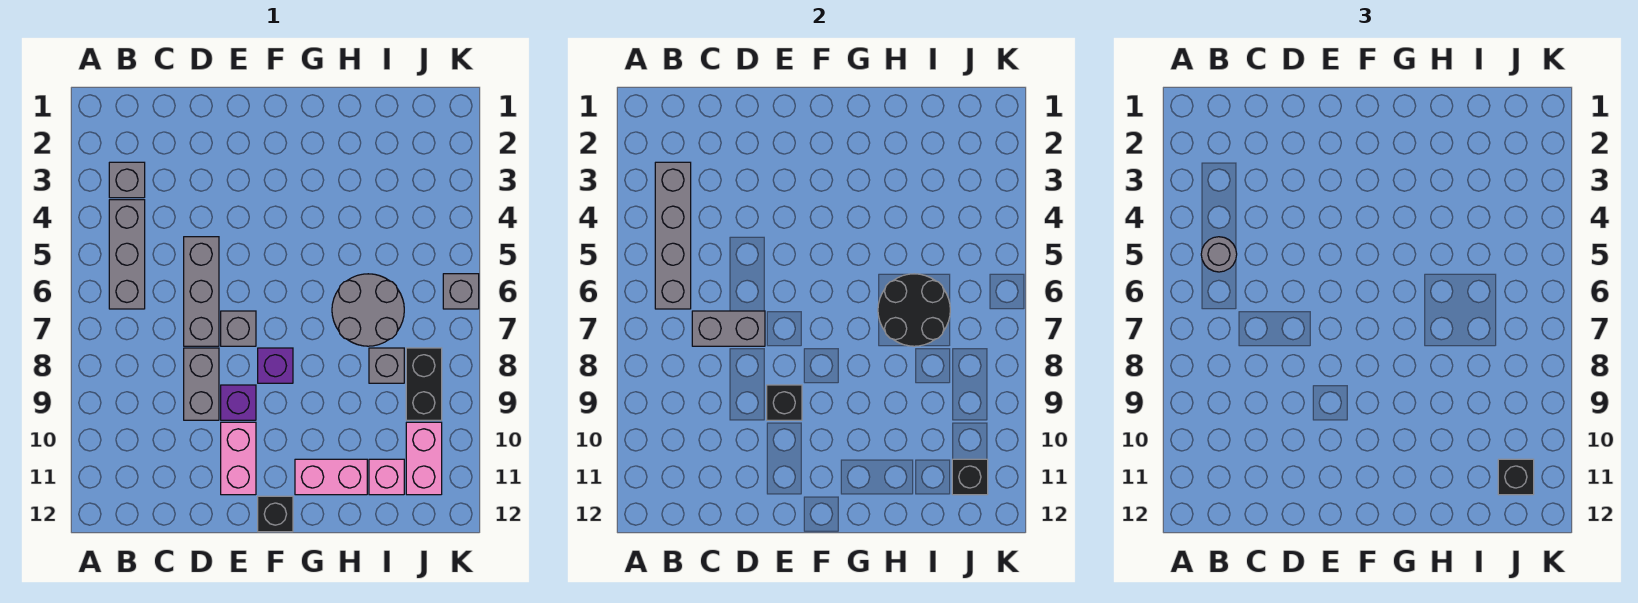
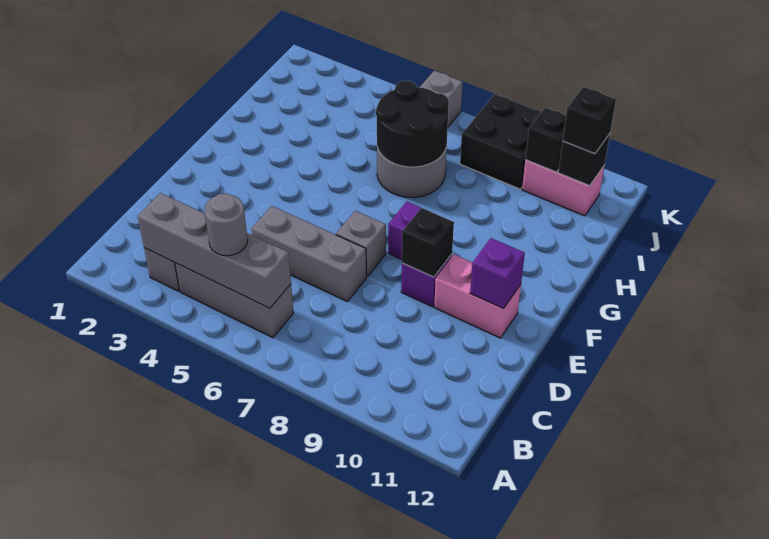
grey 1x2 brick [692,311,765,346] -> none
grey 1x2 brick [184,348,219,420] -> none
none -> purple 1x1 brick [470,238,525,309]
black 1x1 brick [258,496,293,532] -> black 1x1 brick moved to [525,108,566,172]
pink 1x2 brick [295,459,367,495] -> none
grey 1x1 brick [369,348,404,383] -> none
pink 1x1 brick [369,459,404,495] -> none
black 1x2 brick [406,348,442,420] -> black 2x2 brick [460,94,541,189]

